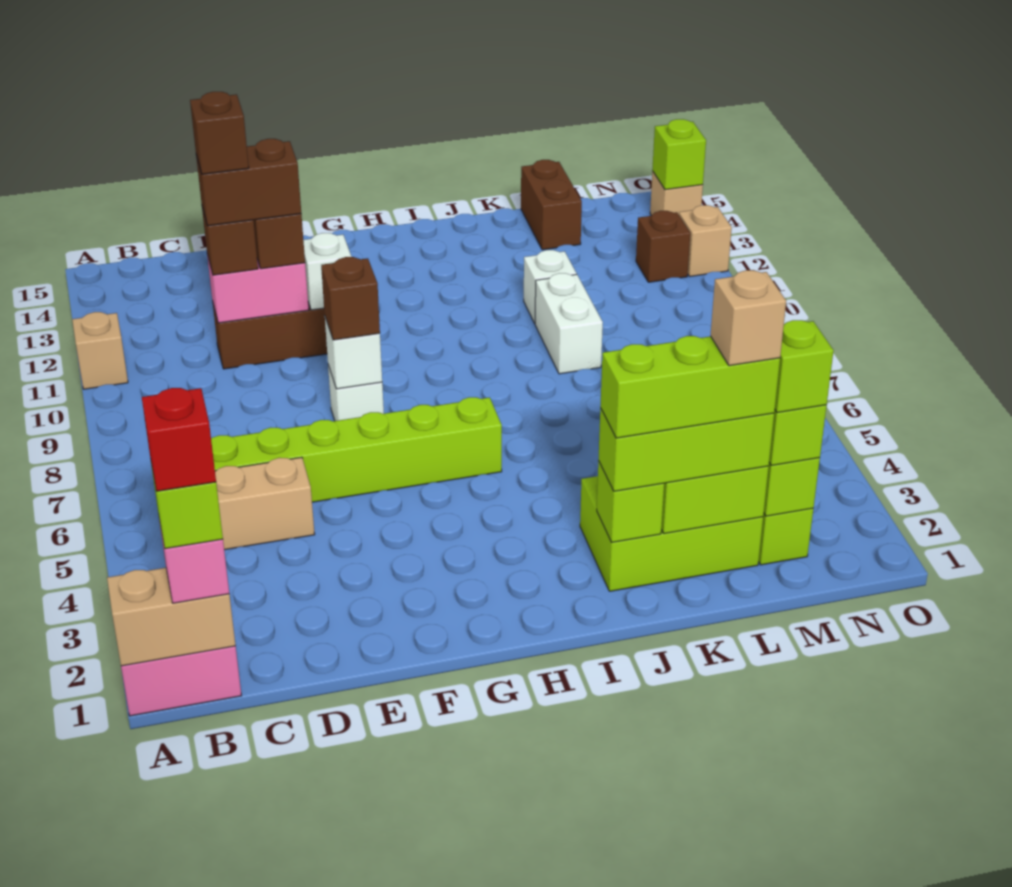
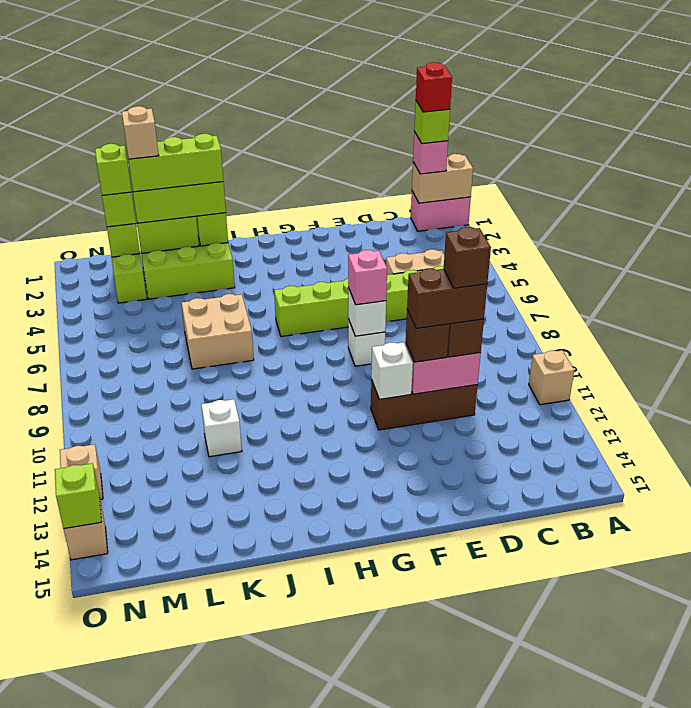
brown 1x1 brick [321,257,380,340] -> pink 1x1 brick [348,250,387,305]
none -> tan 2x2 brick [182,294,254,369]
white 1x2 brick [535,273,603,374] -> none
brown 1x2 brick [521,160,582,250] -> none
brown 1x1 brick [636,211,690,282] -> none

